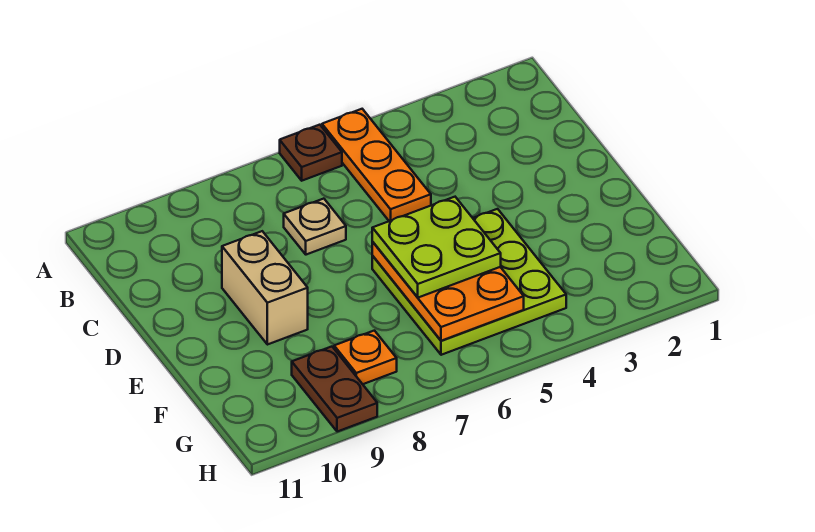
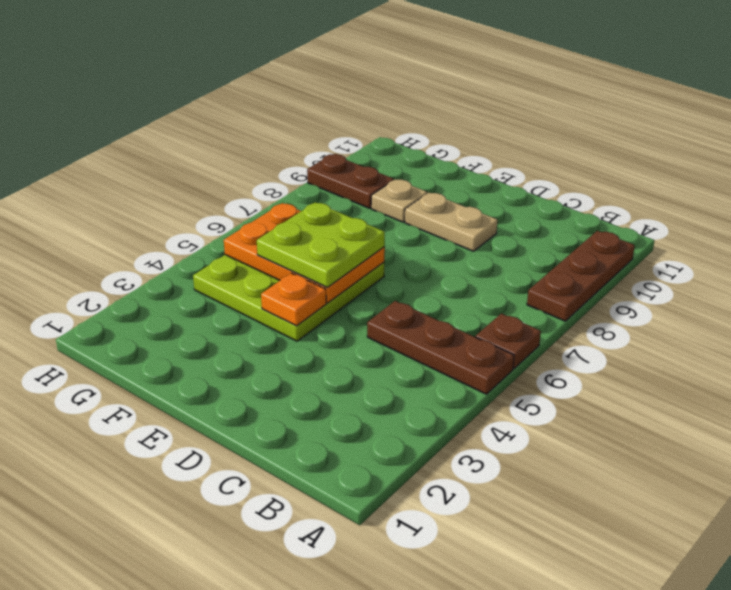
orange 1x3 plate [322,109,431,221] -> brown 1x3 plate [367,301,514,394]
none -> brown 1x3 plate [527,231,635,321]
tan 1x1 plate [284,199,346,255] -> tan 1x1 plate moved to [371,179,427,222]
tan 1x2 brick [222,231,308,345] -> tan 1x2 plate [405,193,498,251]
orange 1x1 plate [334,331,397,384] -> orange 1x1 plate moved to [261,273,326,326]

